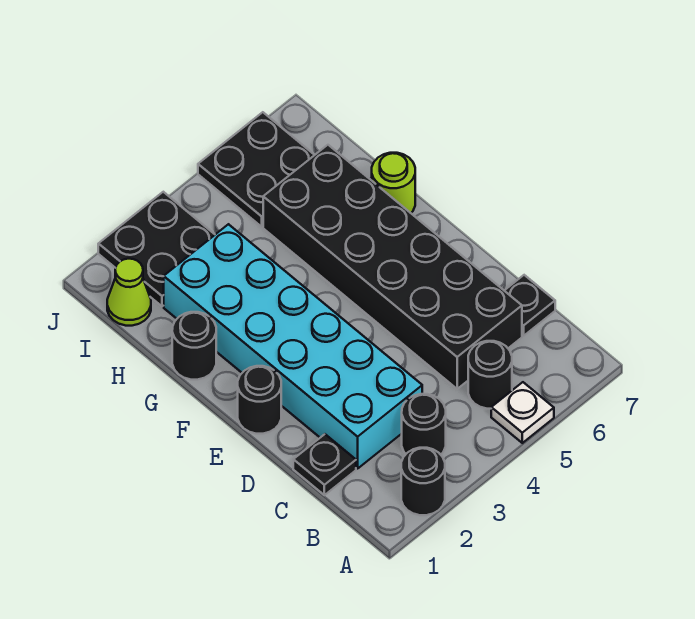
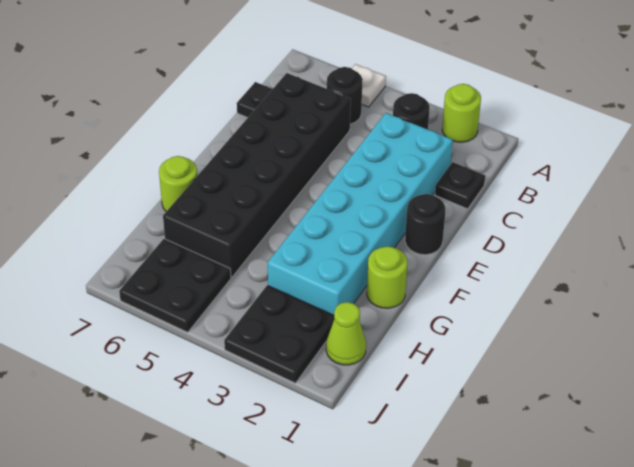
black 1x1 round brick [401,448,445,515] -> lime 1x1 round brick [442,84,481,142]
black 1x1 round brick [172,312,216,380] -> lime 1x1 round brick [367,246,408,308]

